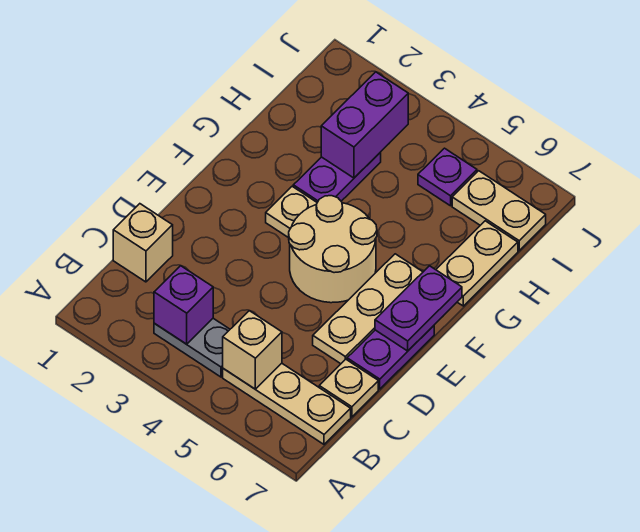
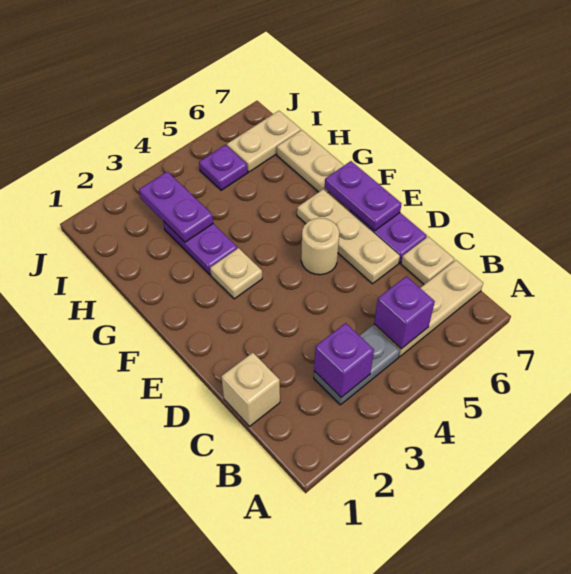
tan 1x1 brick [223,311,282,389] -> purple 1x1 brick [374,276,435,349]
tan 2x2 round brick [289,196,377,303] -> tan 1x1 round brick [301,218,339,275]
purple 1x2 brick [321,72,408,178] -> purple 1x2 plate [139,172,213,242]

